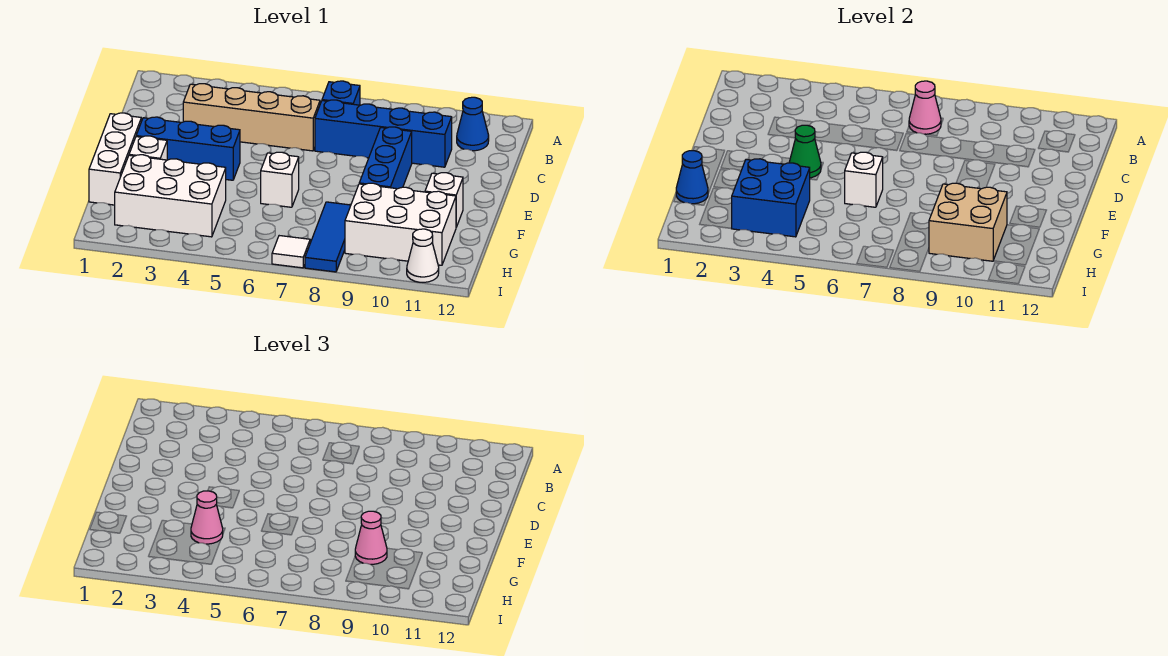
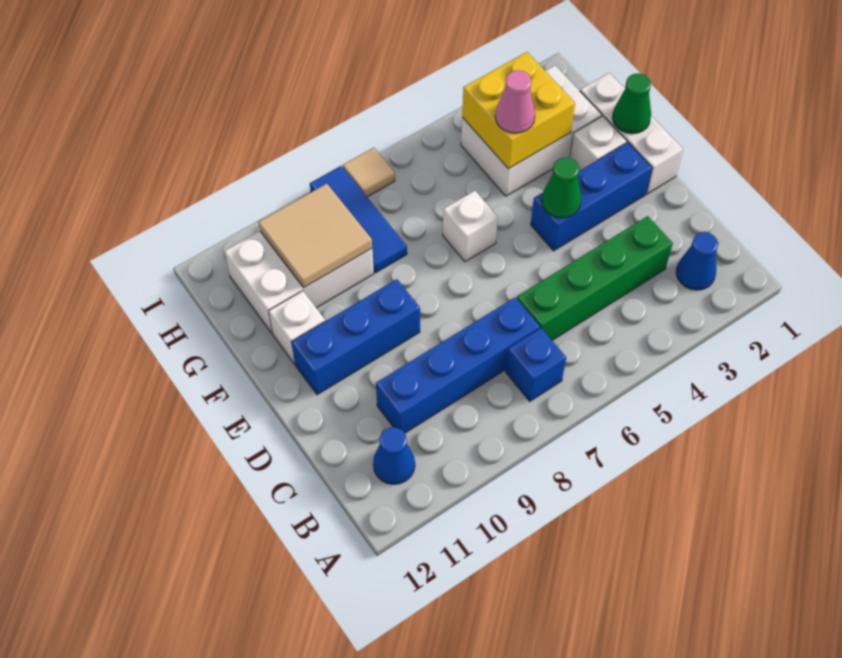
pink 1x1 cone [909,81,941,134] -> none
tan 1x4 brick [183,84,320,151] -> green 1x4 brick [517,216,673,340]
blue 1x3 brick [359,127,412,189] -> blue 1x3 brick turned to [292,279,420,395]
none -> green 1x1 cone [612,73,651,134]
white 1x1 brick [845,152,883,207] -> none
blue 1x1 cone [676,151,708,204] -> blue 1x1 cone moved to [676,232,718,290]
blue 2x2 brick [731,159,810,237] -> yellow 2x2 brick [462,52,575,169]
tan 2x2 brick [929,183,1007,261] -> tan 2x2 tile [258,184,372,288]
pink 1x1 cone [355,511,387,564] -> none
white 1x1 tile [272,236,310,268] -> tan 1x1 tile [343,148,395,197]
white 1x1 cone [407,229,439,282] -> none

